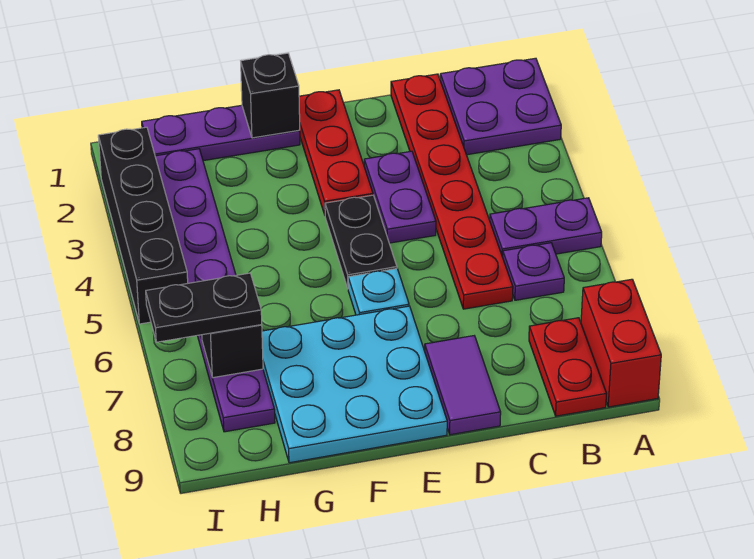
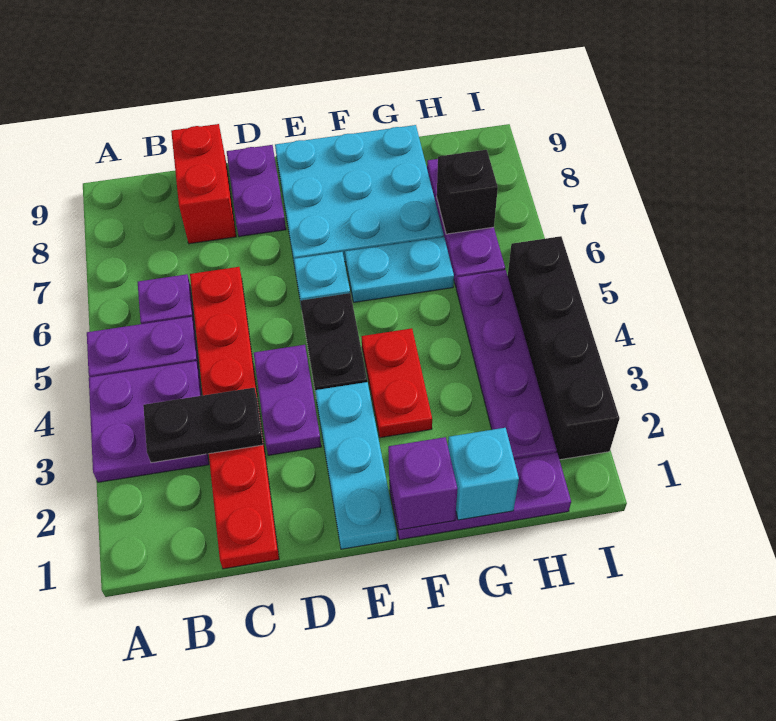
purple 2x2 plate [440,58,561,155] -> purple 2x2 plate moved to [89,361,209,482]
red 1x2 brick [581,279,661,407] -> red 1x2 brick moved to [171,124,236,244]
red 1x2 plate [529,318,606,416] -> red 1x2 plate moved to [361,328,432,438]
purple 1x2 tile [425,336,501,435] -> purple 1x2 plate [227,145,286,237]
red 1x3 plate [299,90,373,215] -> cyan 1x3 plate [315,382,396,549]
black 1x1 brick [241,53,300,138] -> purple 1x1 brick [388,437,457,530]
none -> cyan 1x2 plate [345,237,454,302]
none -> cyan 1x1 brick [448,428,519,520]
black 1x2 plate [146,273,262,342] -> black 1x2 plate moved to [143,388,263,463]

